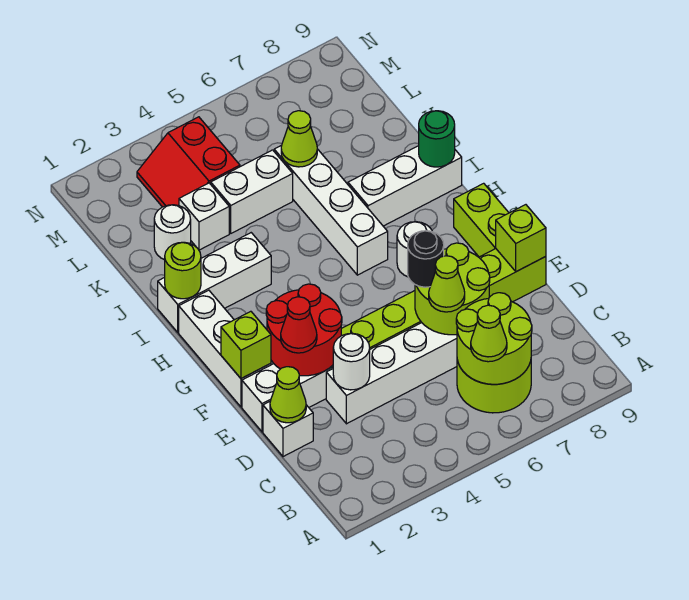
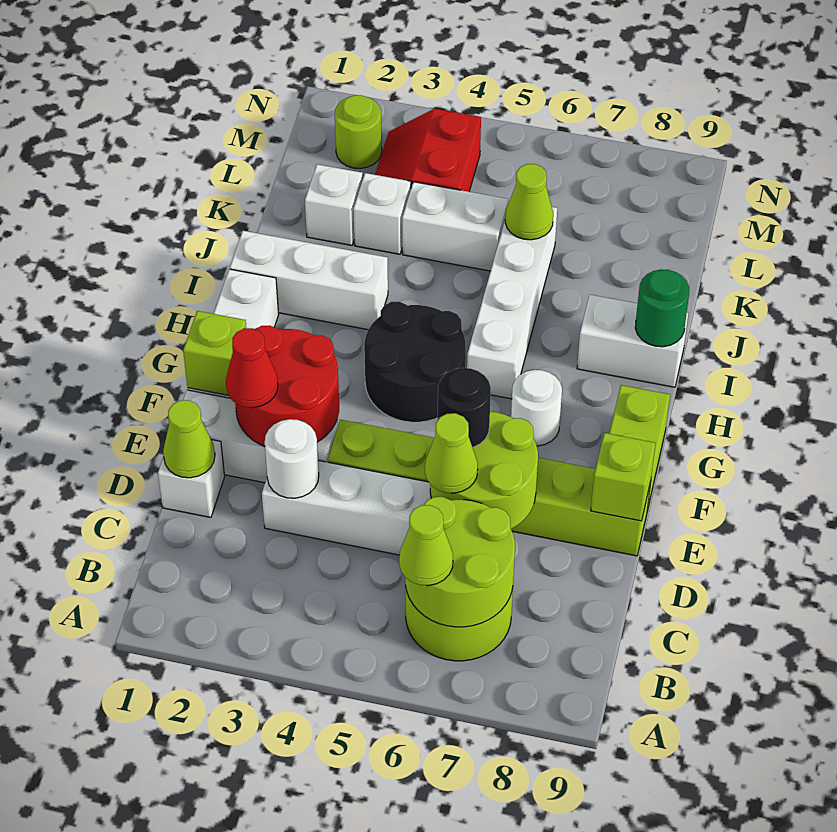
none -> black 2x2 round brick [364,302,466,422]
lime 1x1 round brick [165,242,201,299] -> lime 1x1 round brick moved to [335,95,382,168]
white 1x3 brick [348,146,462,226] -> white 1x2 brick [577,295,688,387]
white 1x1 round brick [154,205,191,260] -> white 1x1 brick [305,164,363,245]

